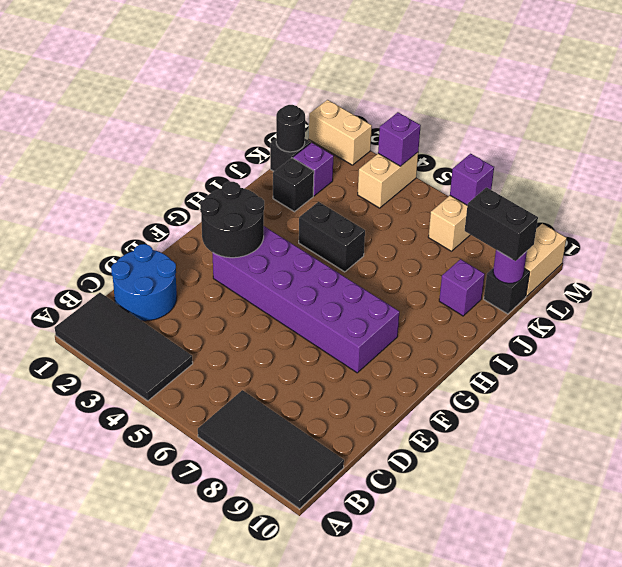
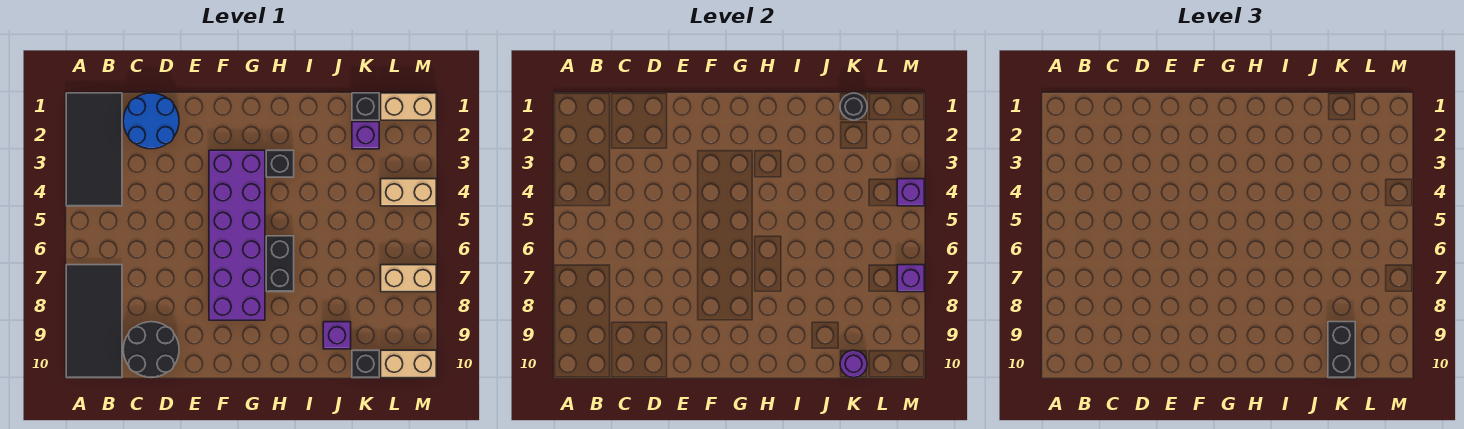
black 2x2 round brick [200,182,264,258] -> black 2x2 round brick moved to [123,322,179,378]
black 1x2 brick [299,202,365,272] -> black 1x2 brick moved to [266,236,294,292]
black 1x1 brick [273,158,314,212] -> black 1x1 brick moved to [266,150,294,177]
tan 1x2 brick [309,100,372,165] -> tan 1x2 brick turned to [381,93,436,120]

